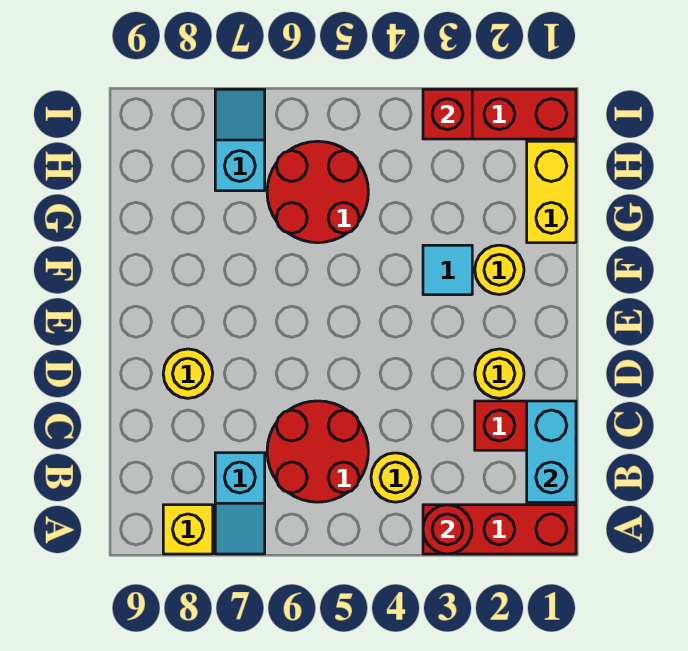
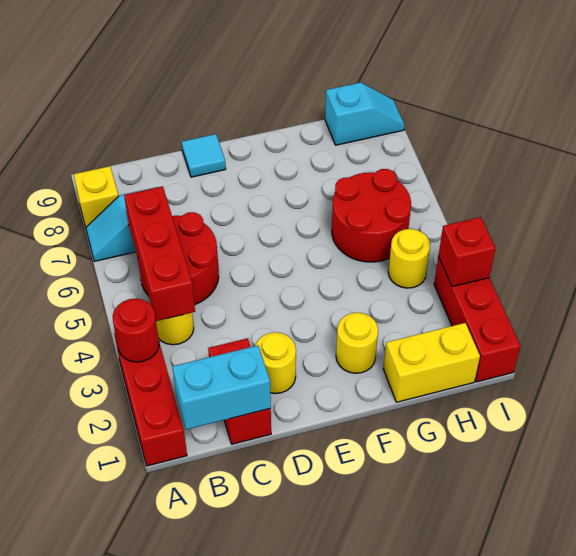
none -> red 1x3 brick [124,186,195,321]
yellow 1x1 round brick [163,349,213,398] -> yellow 1x1 round brick moved to [388,229,430,288]
cyan 1x1 tile [423,245,472,295] -> cyan 1x1 tile moved to [182,134,226,177]
cyan 1x2 slope [215,89,265,191] -> cyan 1x2 slope moved to [325,83,405,145]

